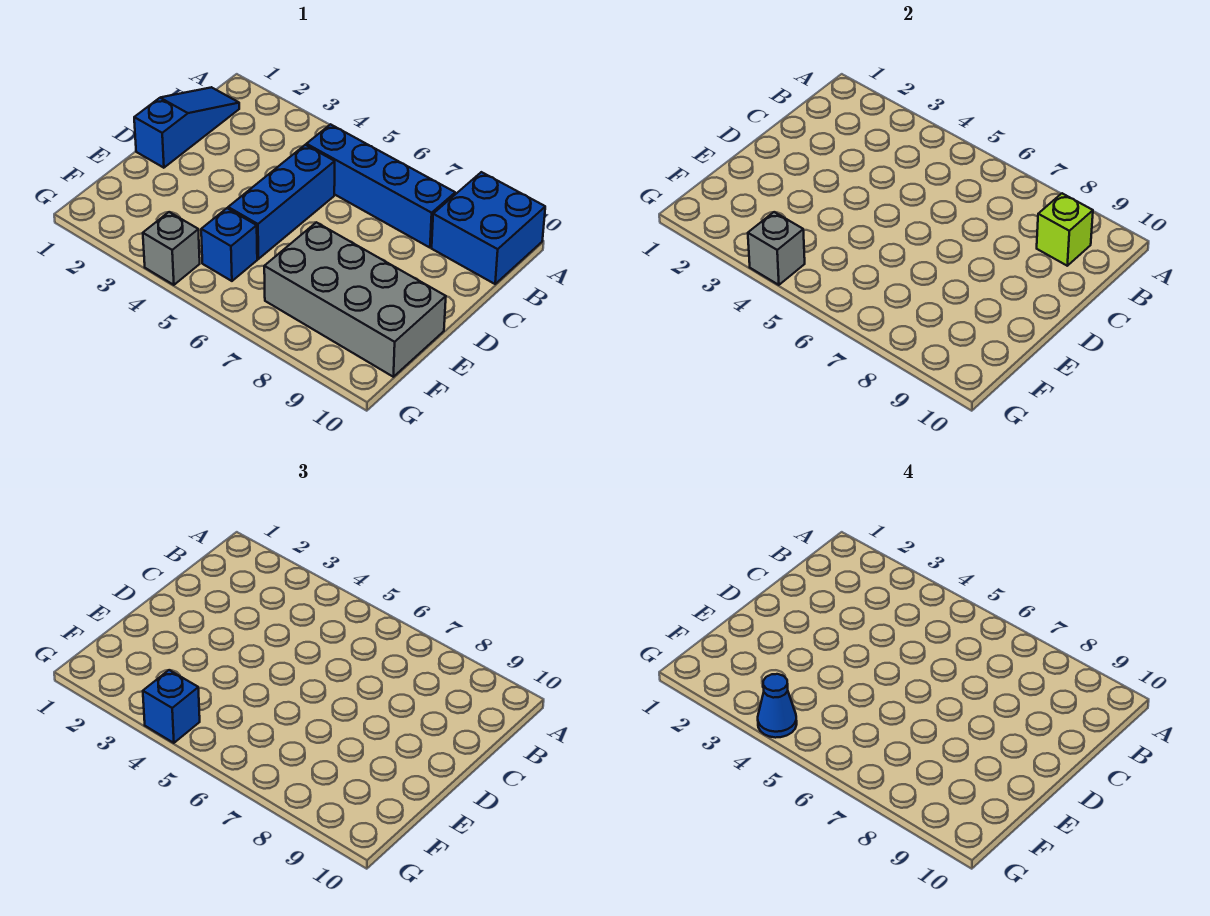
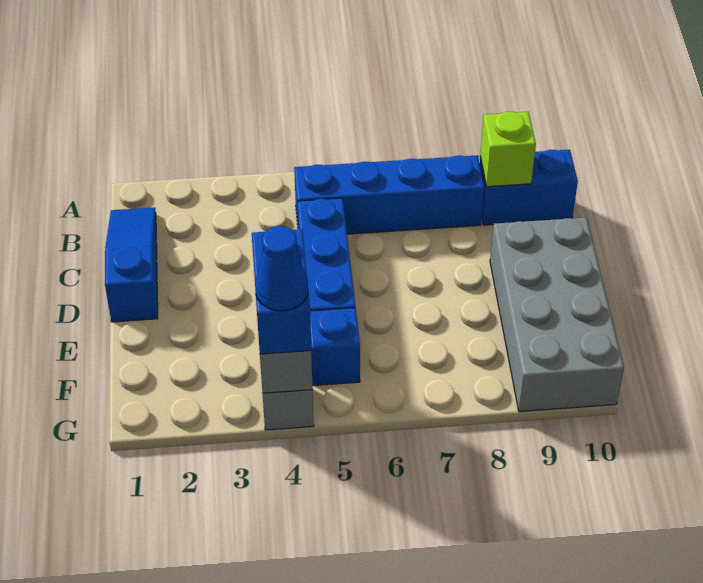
blue 2x2 brick [432,172,545,284] -> blue 1x2 brick [480,150,578,225]
grey 2x4 brick [264,222,446,377] -> grey 2x4 brick turned to [490,217,624,412]
blue 1x1 brick [143,670,200,743] -> blue 1x2 brick [252,229,311,354]

